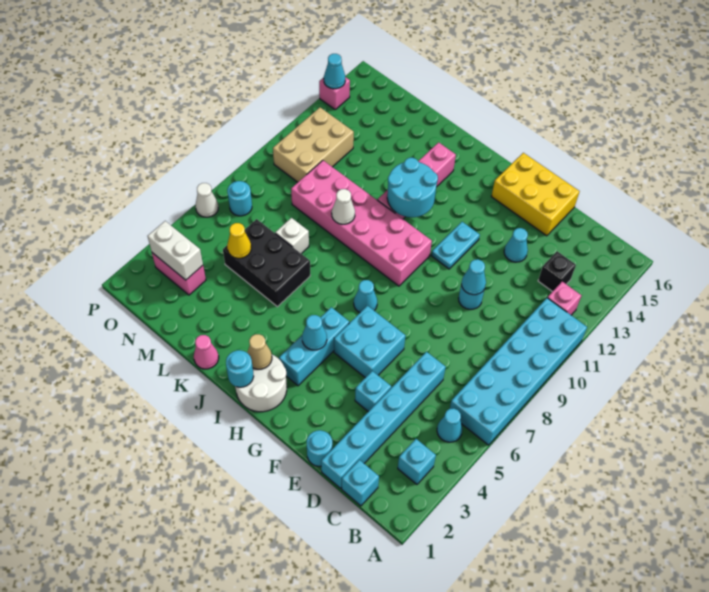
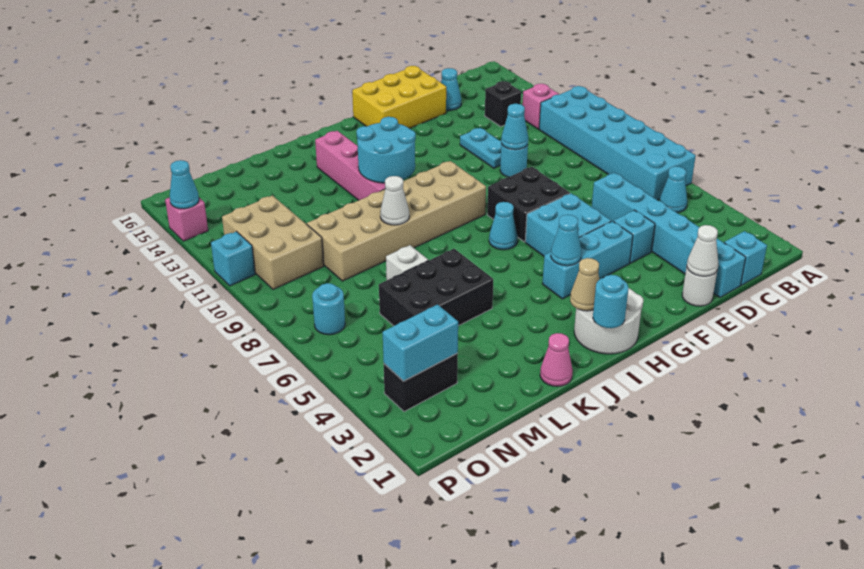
cyan 1x1 brick [398,439,436,484] -> cyan 1x1 brick moved to [211,232,255,286]
cyan 1x1 round brick [307,430,332,466] -> white 1x1 round brick [682,267,717,306]
cyan 1x1 cone [504,228,528,262] -> cyan 1x1 cone moved to [441,68,461,110]
none -> black 2x2 brick [487,167,570,242]
cyan 1x2 plate [431,222,480,269] -> cyan 1x2 plate moved to [460,128,502,168]
cyan 1x3 brick [279,307,349,386] -> cyan 1x3 brick turned to [543,221,633,299]
pink 2x6 brick [291,161,432,286] -> tan 2x6 brick [307,161,486,281]
yellow 1x1 cone [227,223,251,258] -> none
pink 1x2 brick [152,253,206,295] -> black 1x2 brick [384,353,458,412]
white 1x2 brick [148,221,203,280] -> cyan 1x2 brick [383,305,458,381]
white 1x1 cone [196,183,218,217] -> white 1x1 cone moved to [687,225,718,276]

